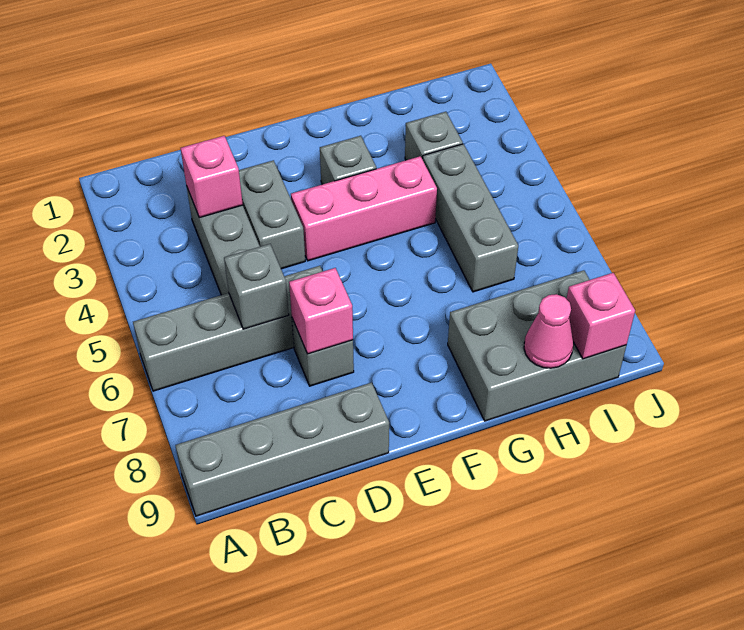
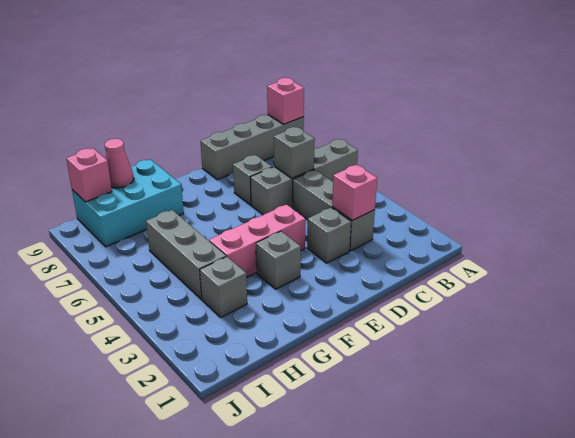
grey 1x2 brick [239,160,305,269] -> grey 1x1 brick [307,208,351,263]
pink 1x1 brick [289,268,353,354] -> pink 1x1 brick moved to [267,78,304,124]
grey 2x3 brick [448,270,626,421] -> cyan 2x3 brick [72,159,184,247]

